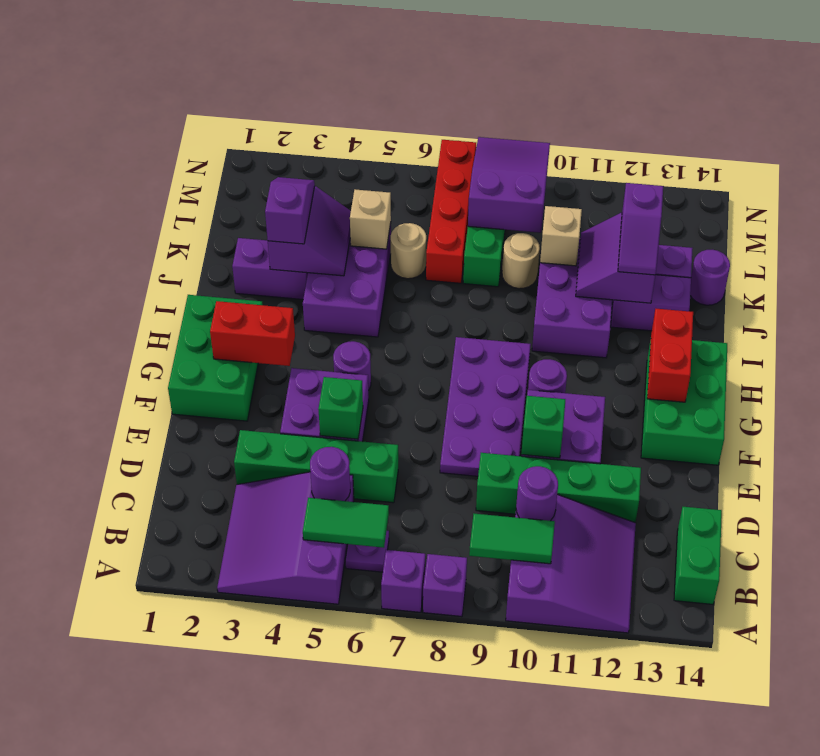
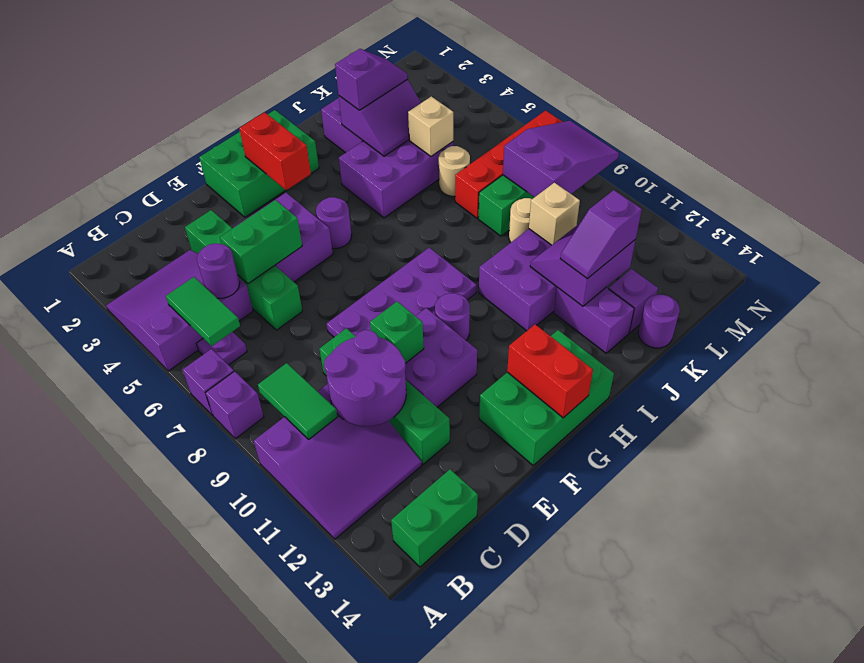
purple 1x1 round brick [516,466,558,521] -> purple 2x2 round brick [324,330,406,426]
green 1x1 brick [318,377,363,439] -> green 1x2 brick [220,200,302,284]
red 1x2 brick [647,309,693,402] -> red 1x2 brick turned to [507,324,593,418]

